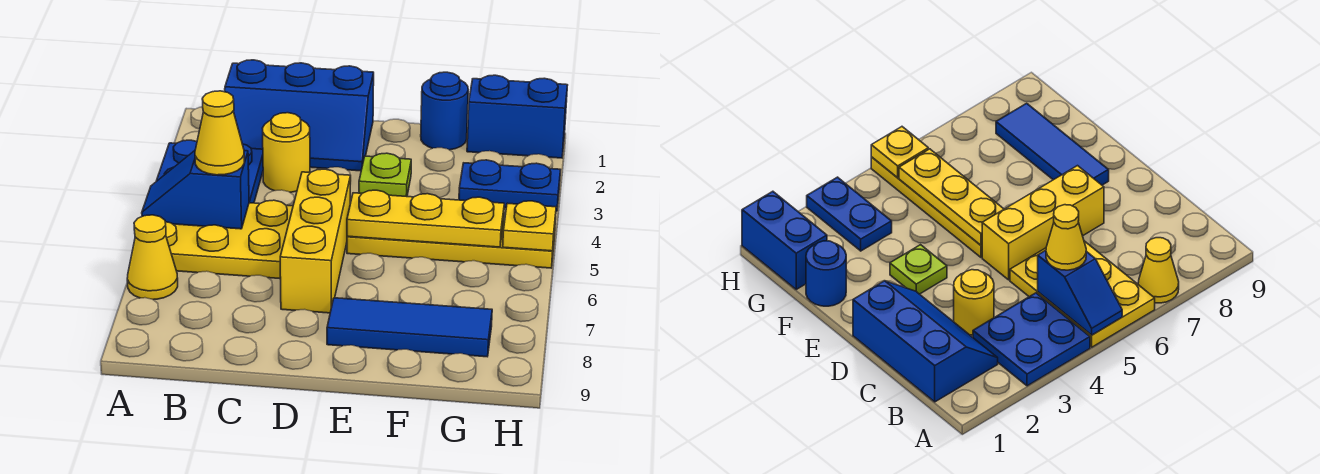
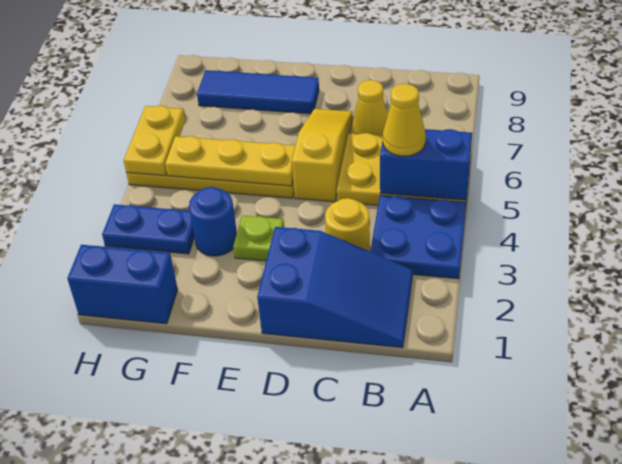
blue 1x2 slope [142,151,249,229] -> blue 1x2 brick [380,129,472,200]
yellow 1x1 cone [127,215,178,300] -> yellow 1x1 cone moved to [352,80,388,136]
blue 2x3 slope [225,60,374,171] -> blue 2x3 slope turned to [257,227,413,348]
yellow 1x3 brick [280,169,351,313] -> yellow 1x3 slope [292,109,353,202]
blue 1x1 round brick [421,72,468,150] -> blue 1x1 round brick moved to [189,187,237,256]
yellow 1x1 plate [503,201,556,251] -> yellow 1x2 plate [124,105,185,176]

